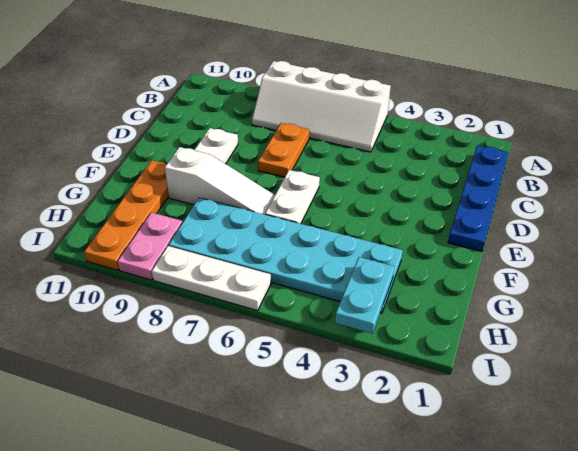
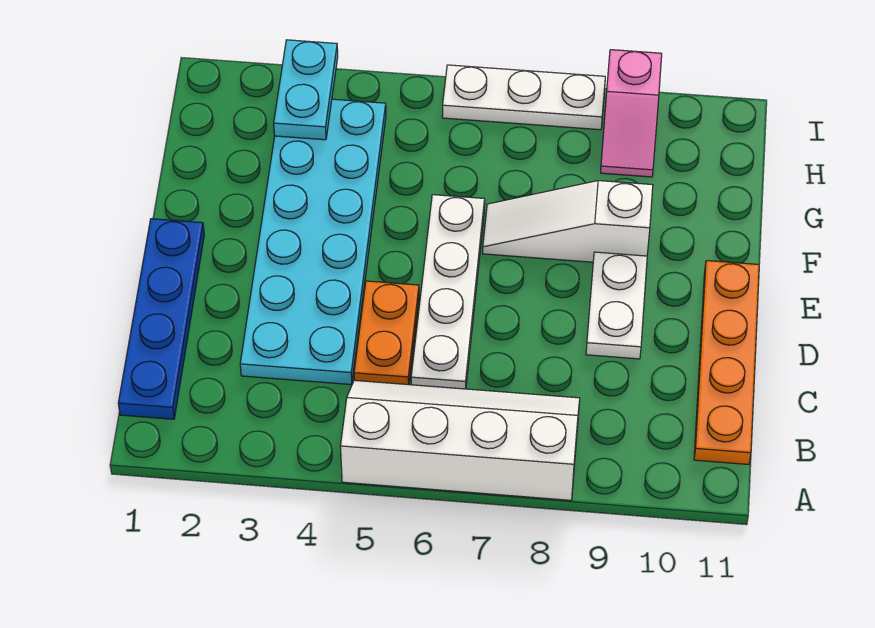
orange 1x2 plate [258,123,309,177] -> orange 1x2 plate moved to [354,281,419,385]
white 1x2 plate [265,170,320,224] -> white 1x4 plate [411,195,485,389]
orange 1x4 plate [84,160,169,270] -> orange 1x4 plate moved to [694,261,759,464]
cyan 2x6 plate [169,198,403,313] -> cyan 2x6 plate turned to [240,99,386,385]
pink 1x2 plate [118,212,182,280] -> pink 1x2 slope [601,50,662,177]

